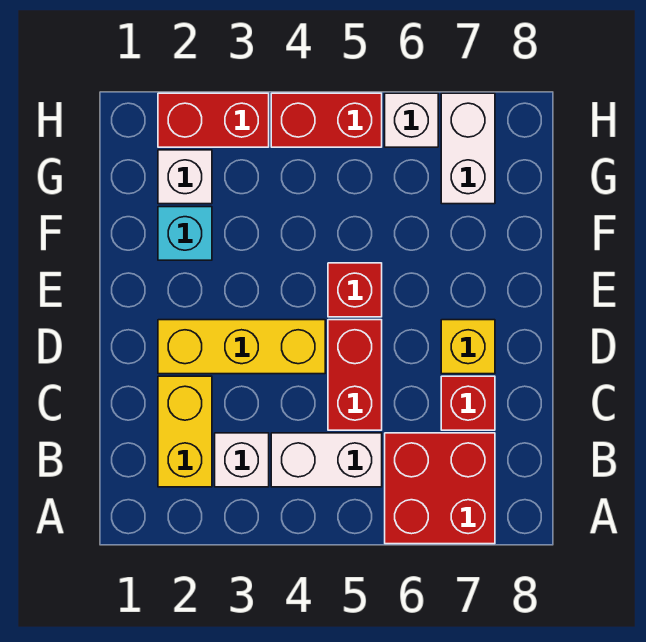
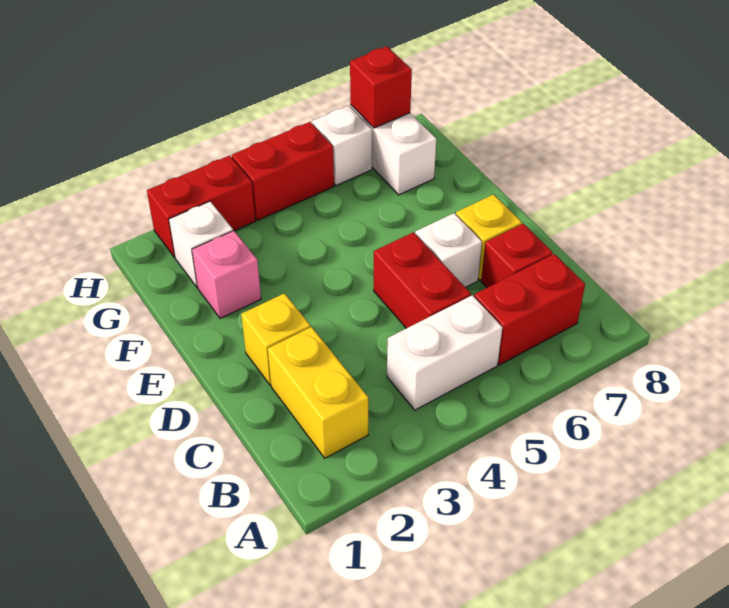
red 2x2 brick [385,433,495,544] -> red 1x2 brick [474,254,585,365]
white 1x1 brick [215,433,269,487] -> white 1x1 brick moved to [415,213,482,287]
yellow 1x3 brick [158,320,325,374] -> yellow 1x1 brick [241,293,310,385]
red 1x1 brick [328,263,382,317] -> red 1x1 brick moved to [350,46,412,128]
cyan 1x1 brick [158,207,212,260] -> pink 1x1 brick [192,231,261,319]

